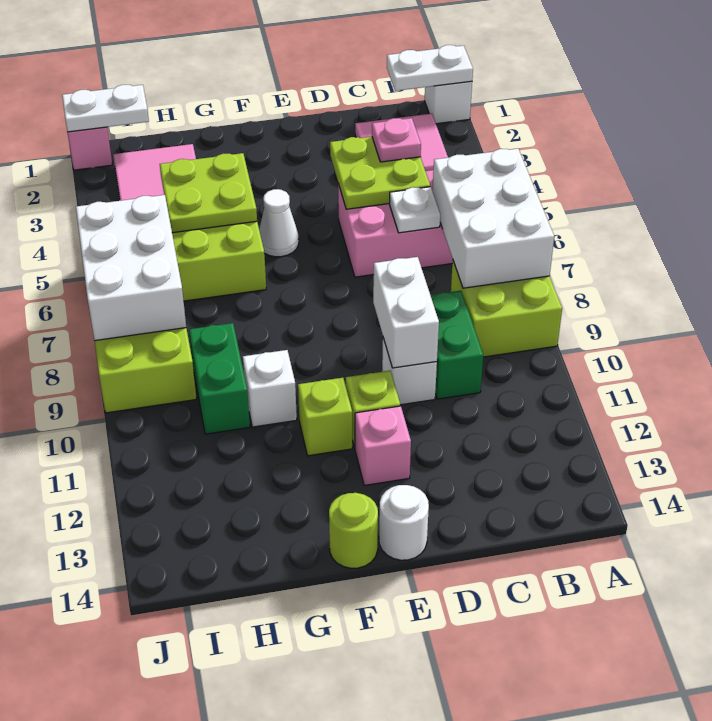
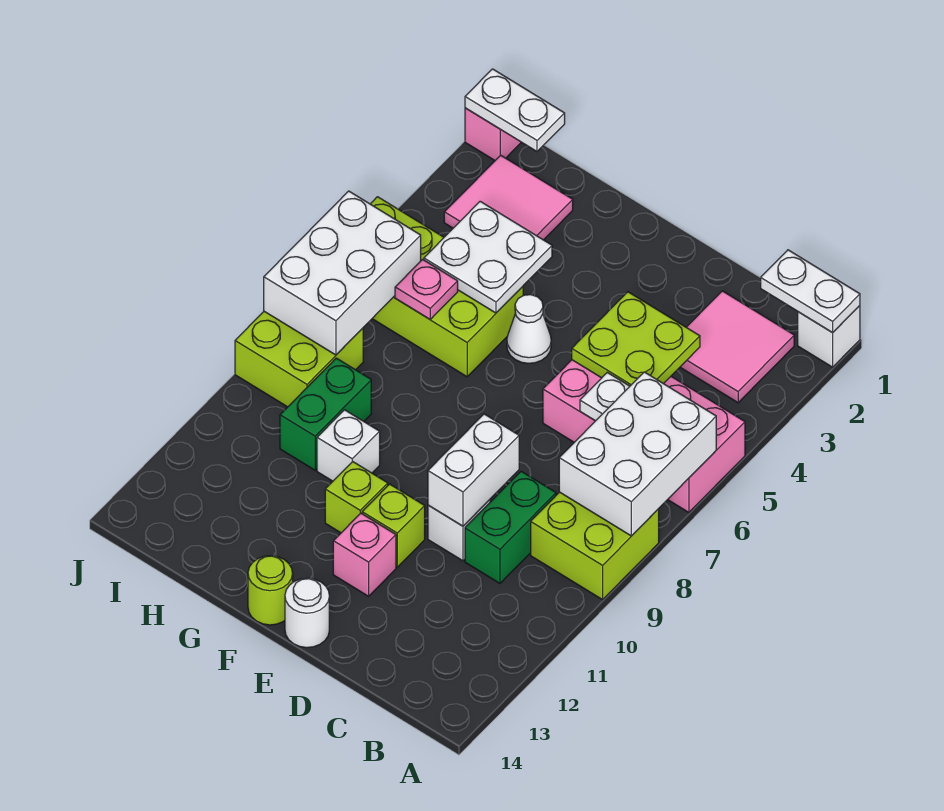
pink 1x1 plate [372,118,421,162] -> pink 1x1 plate moved to [395,259,458,319]
lime 2x2 plate [160,153,257,233] -> white 2x2 plate [424,201,552,313]

